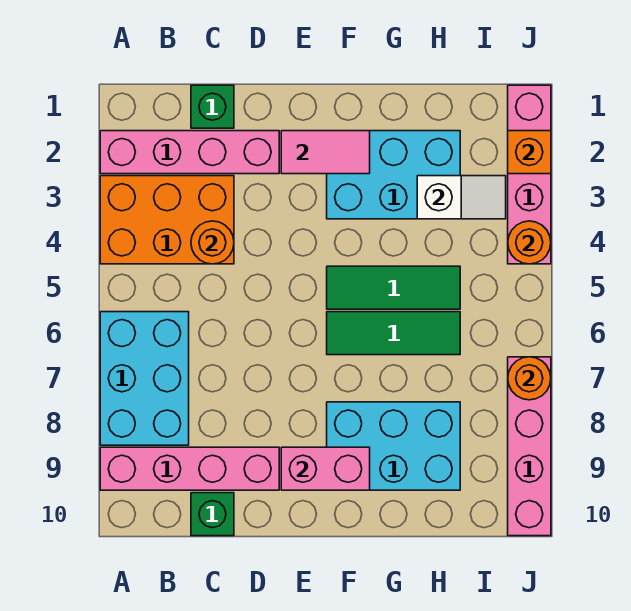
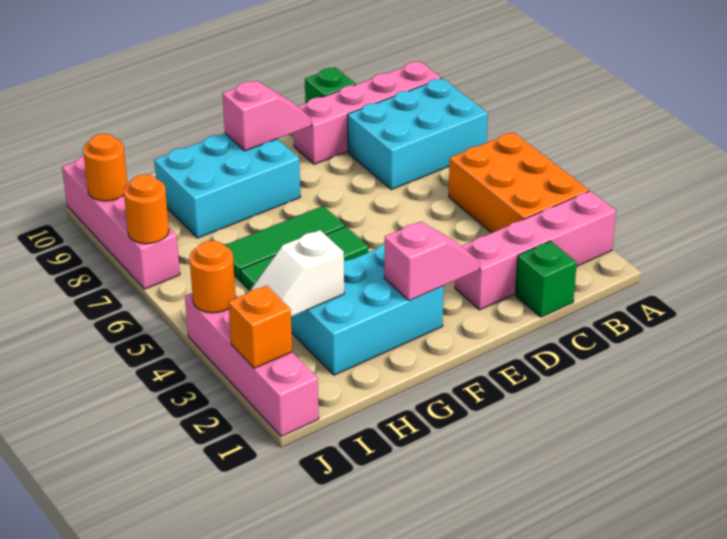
orange 2x3 brick [100,176,234,264] -> orange 2x3 brick turned to [449,132,589,233]
cyan 2x3 brick [100,312,189,445] -> cyan 2x3 brick turned to [348,78,488,189]
orange 1x1 round brick [191,221,234,264] -> orange 1x1 round brick moved to [83,134,127,201]
pink 1x2 tile [281,131,370,174] -> pink 1x2 slope [384,222,480,301]
pink 1x2 brick [281,447,370,490] -> pink 1x2 slope [222,81,312,151]

